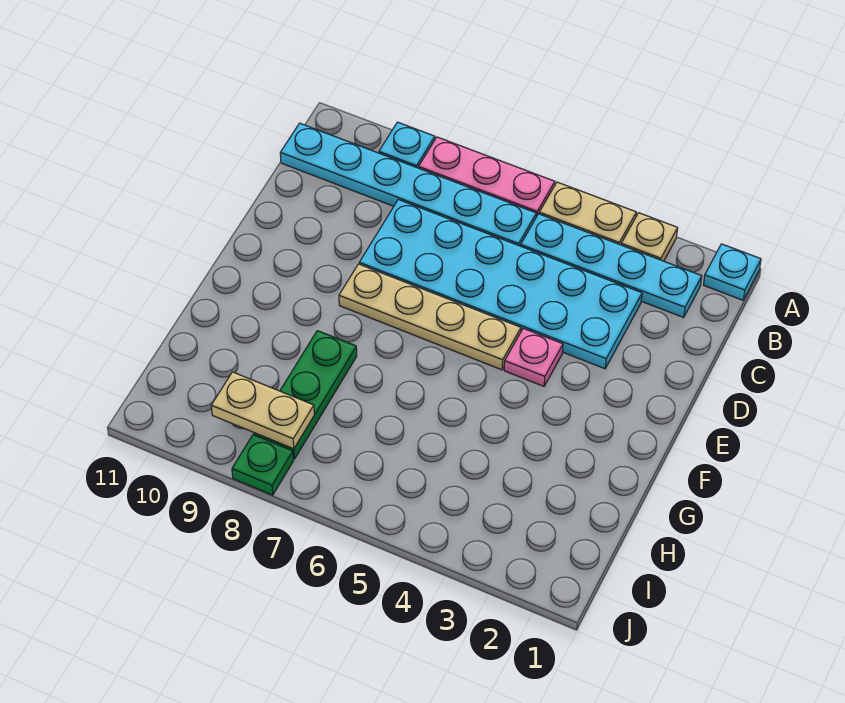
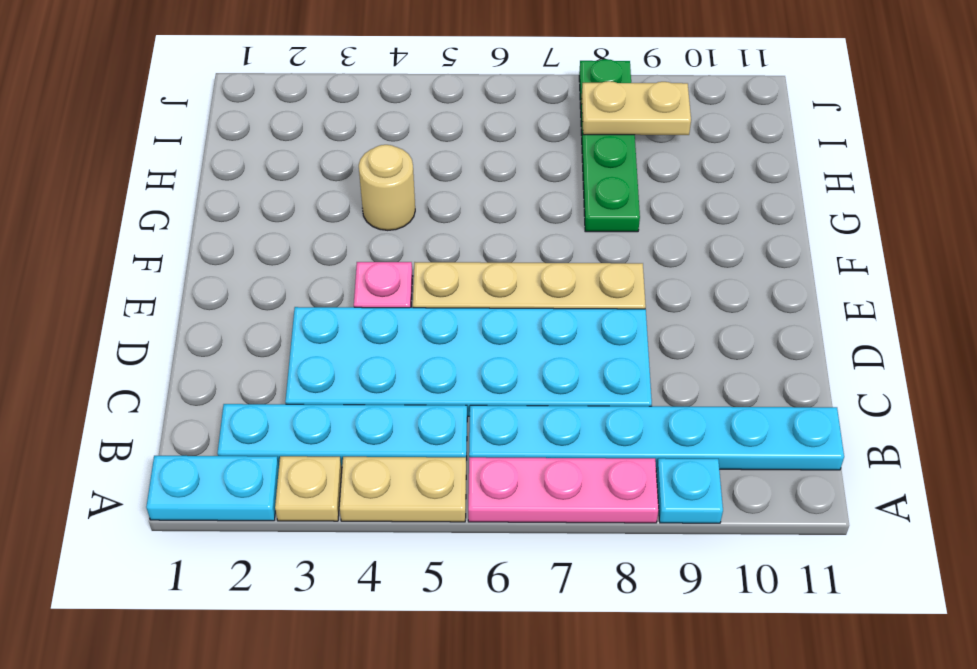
cyan 1x1 plate [703,244,761,300] -> cyan 1x2 plate [146,456,279,521]
none -> tan 1x1 round brick [359,145,415,230]

